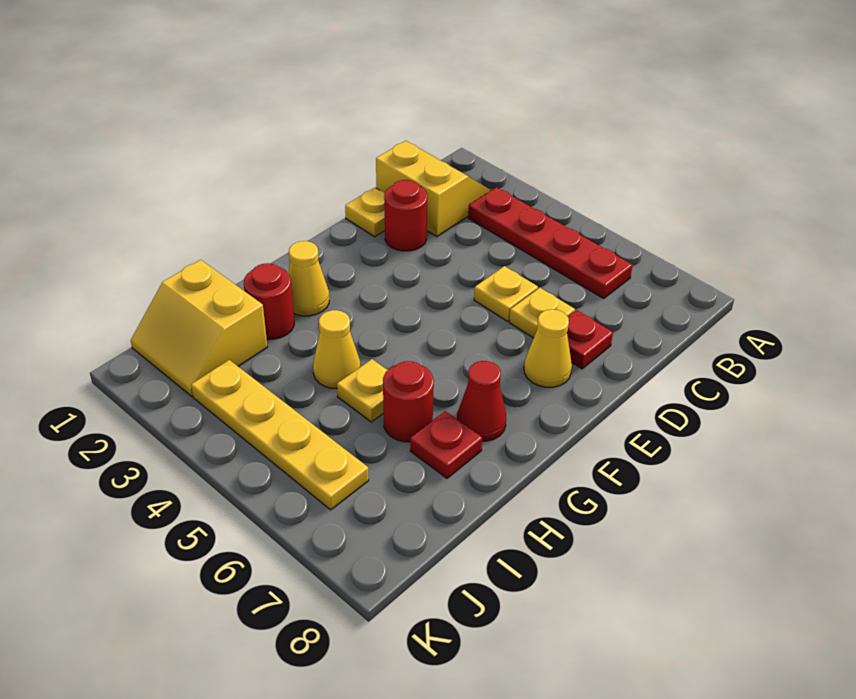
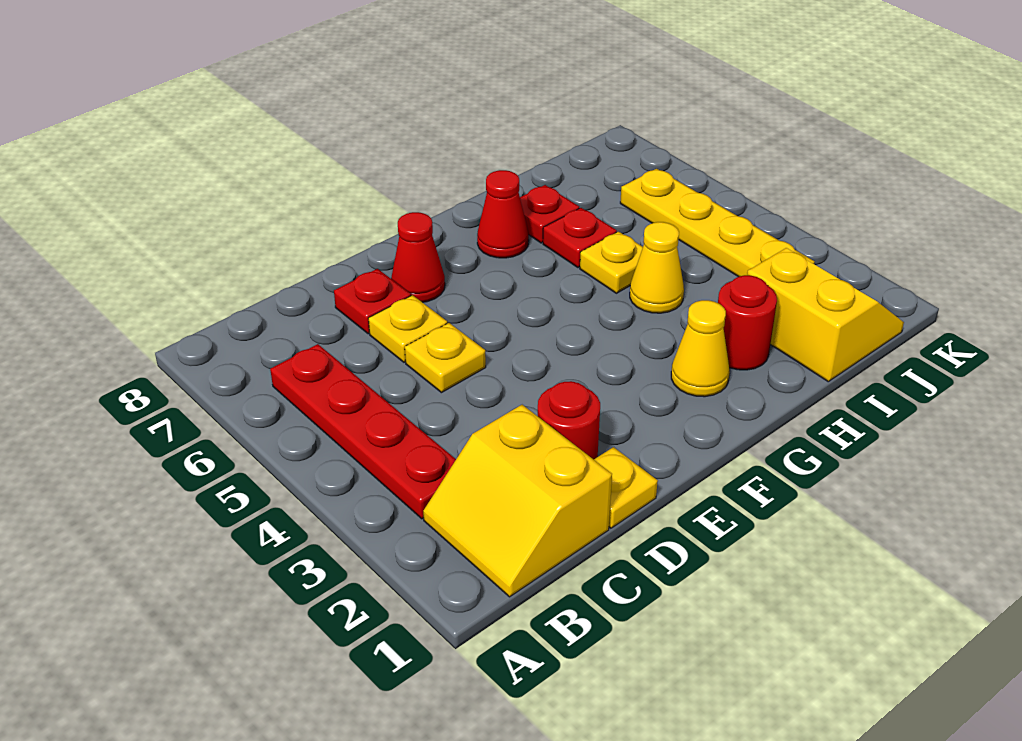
yellow 1x1 cone [524,309,572,387] -> red 1x1 cone [391,212,445,302]
red 1x1 round brick [383,361,434,442] -> red 1x1 plate [543,208,617,268]

